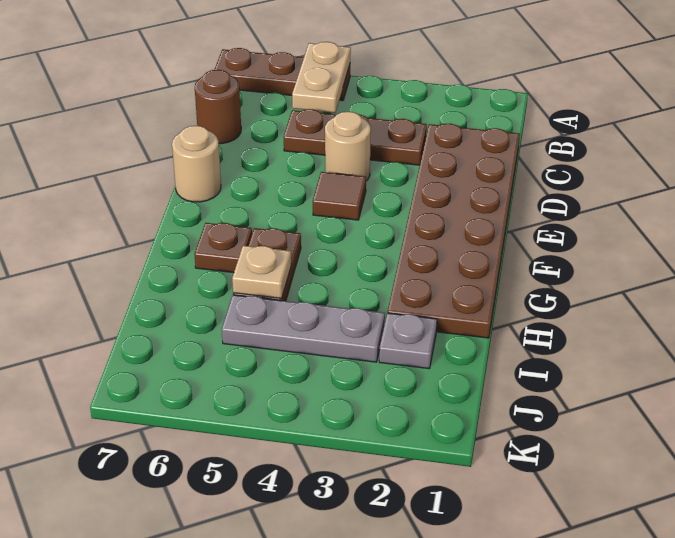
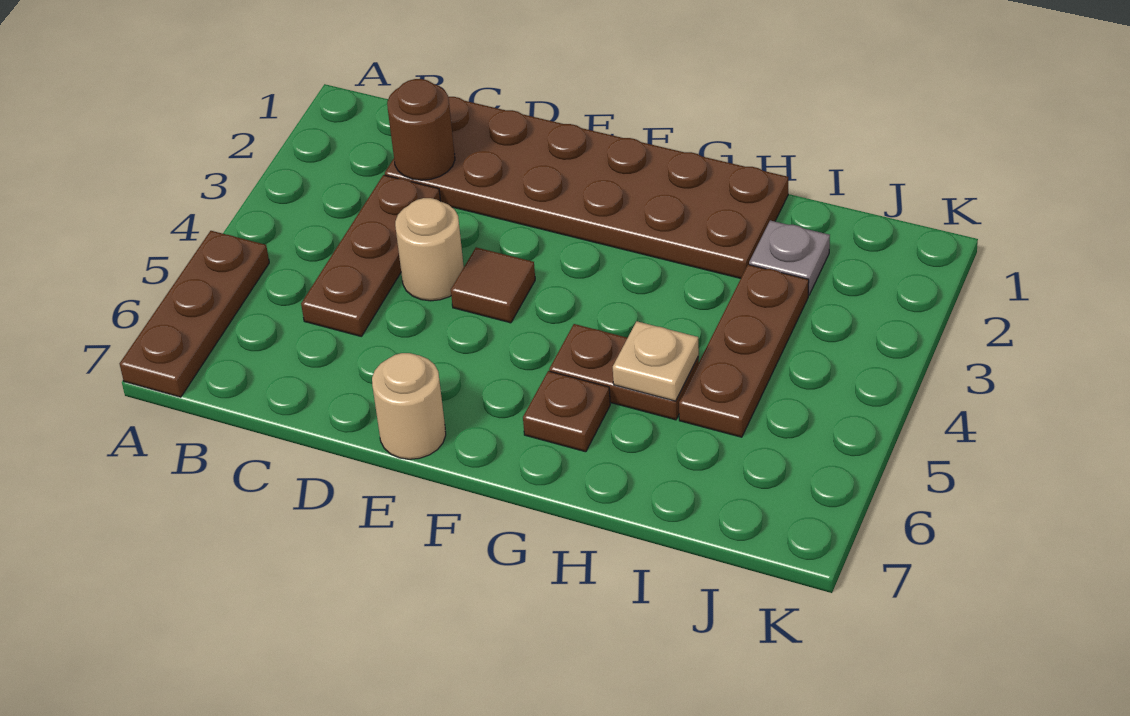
tan 1x2 plate [292,42,351,113] -> none
brown 1x1 round brick [195,70,241,144] -> brown 1x1 round brick moved to [387,79,455,180]
grey 1x3 plate [222,295,385,362] -> brown 1x3 plate [679,265,809,437]

